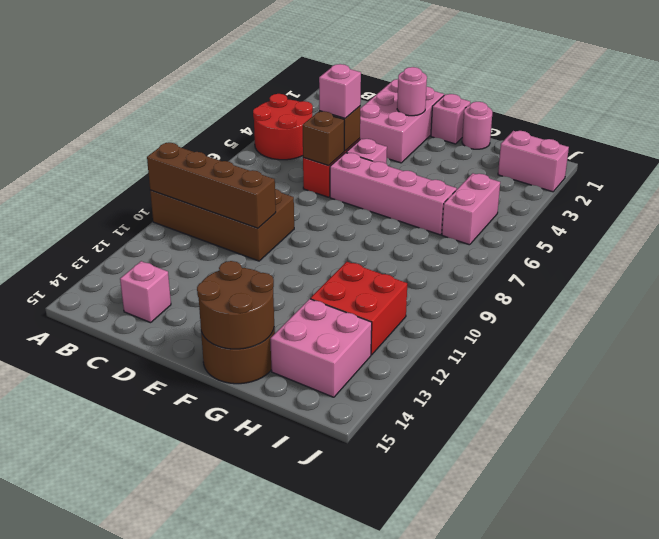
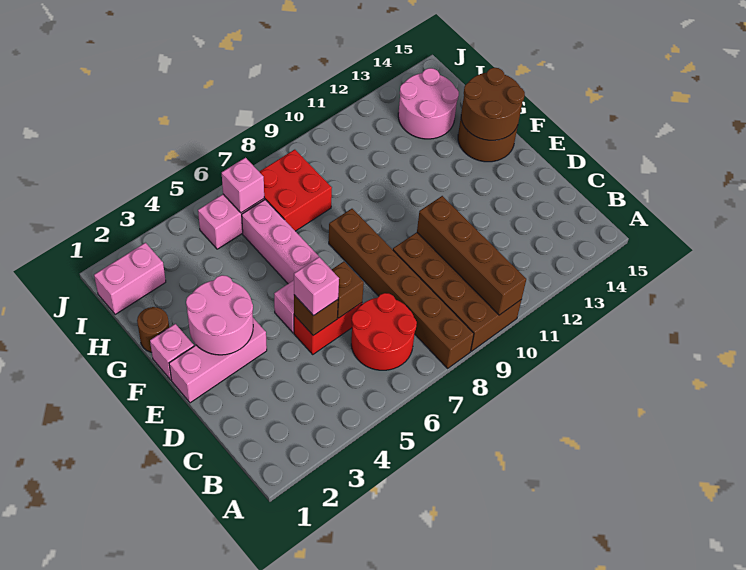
red 2x2 round brick [253,94,313,160] -> red 2x2 round brick moved to [351,293,417,370]
none -> brown 1x6 brick [329,209,474,368]
pink 1x1 brick [120,261,171,323] -> pink 1x1 brick moved to [222,158,264,213]
pink 2x3 brick [360,79,444,163] -> pink 1x3 brick [169,318,267,403]
pink 1x1 round brick [397,67,427,116] -> pink 2x2 round brick [186,275,253,355]
pink 1x1 round brick [462,102,492,149] -> brown 1x1 round brick [137,307,169,352]
red 2x2 brick [310,262,407,355] -> red 2x2 brick moved to [259,150,332,231]
pink 2x2 brick [270,299,372,397] -> pink 2x2 round brick [398,68,459,139]
pink 1x2 brick [498,131,569,192] -> pink 1x2 brick turned to [94,243,166,315]

